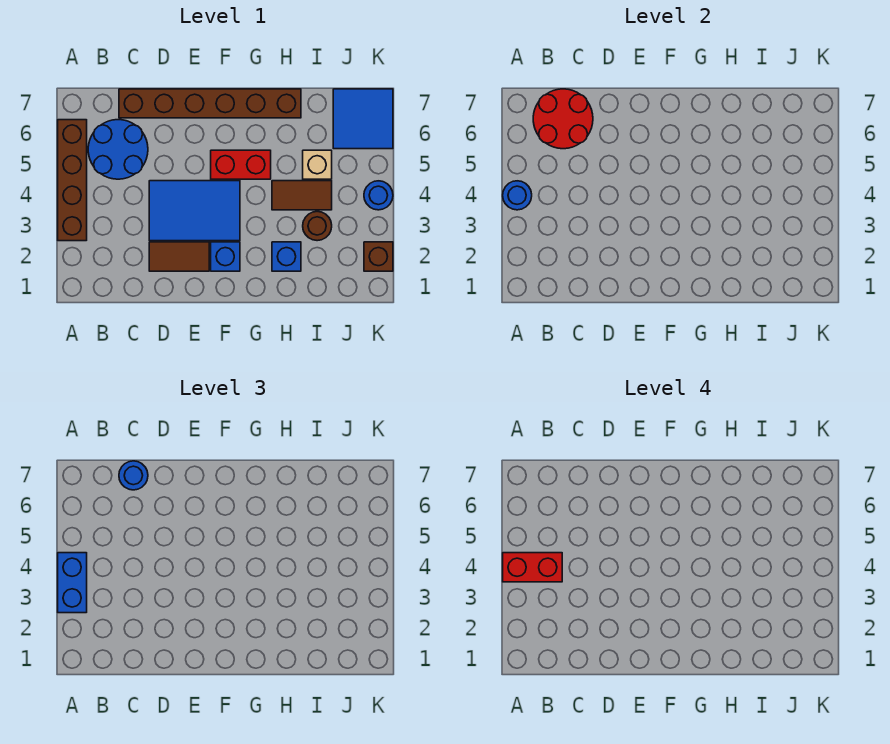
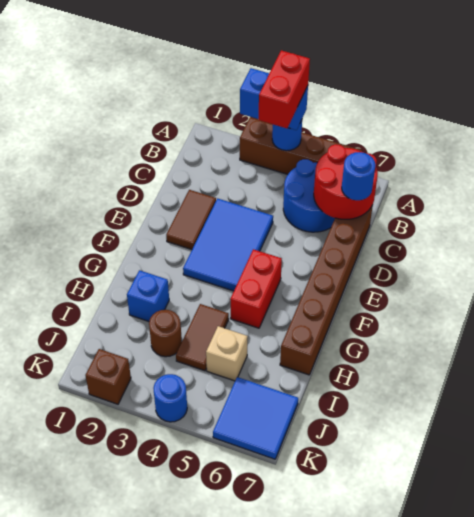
blue 1x1 brick [211,242,240,271] -> none

